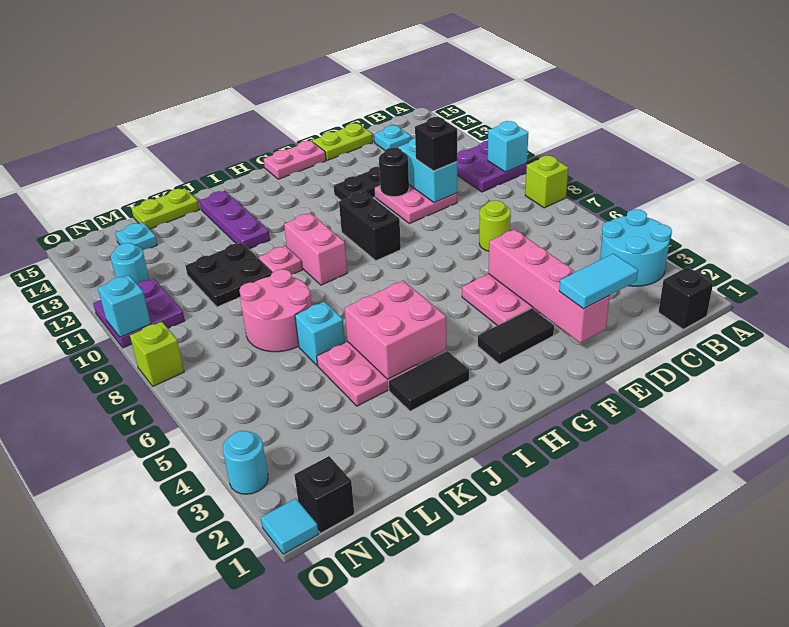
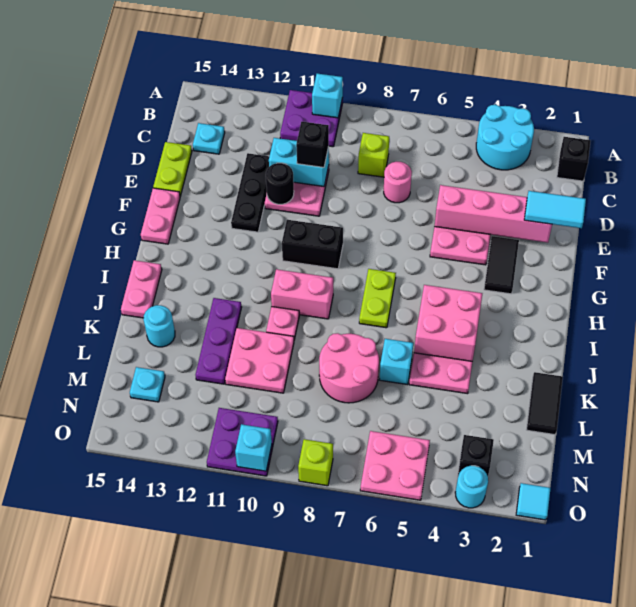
lime 1x1 brick [525,156,568,208] -> lime 1x1 brick moved to [358,133,389,177]
cyan 1x2 tile [559,254,638,309] -> cyan 1x2 tile turned to [524,191,586,228]
lime 1x1 round brick [479,200,511,251] -> pink 1x1 round brick [384,162,412,203]
black 1x2 tile [389,351,469,411] -> black 1x2 tile moved to [526,372,563,435]
none -> pink 1x2 plate [121,260,162,318]
purple 1x3 plate [200,191,270,249] -> purple 1x3 plate turned to [195,298,242,384]
black 2x2 plate [185,243,273,307] -> pink 2x2 plate [225,328,294,393]
lime 1x2 plate [132,188,199,229] -> lime 1x2 plate moved to [359,269,396,328]
black 1x1 brick [294,456,354,533] -> black 1x1 brick moved to [458,435,494,476]
none -> pink 2x2 plate [360,431,430,500]
cyan 1x1 round brick [111,243,150,284] -> cyan 1x1 round brick moved to [143,305,175,347]

